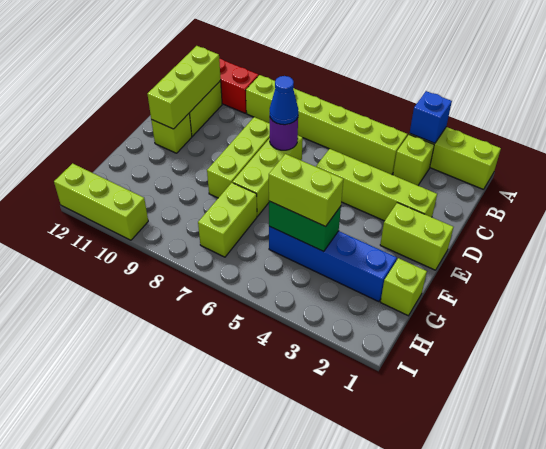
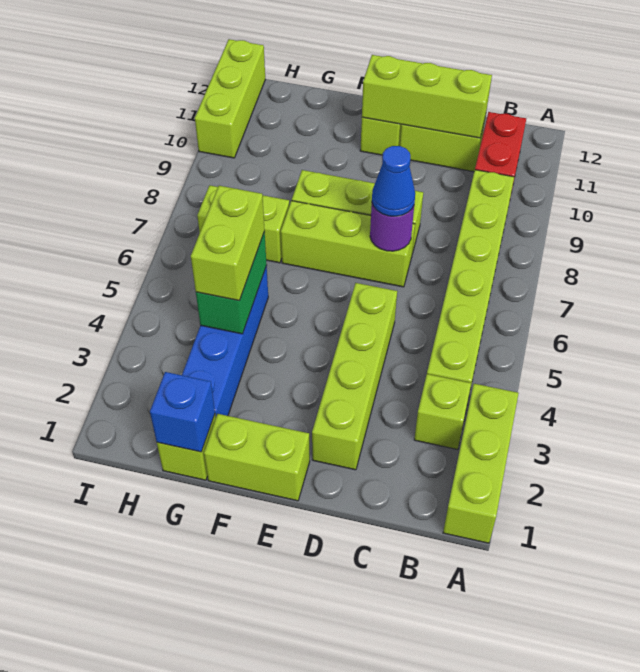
blue 1x1 brick [410,91,452,143] -> blue 1x1 brick moved to [150,372,215,452]
lime 1x2 brick [380,203,453,270] -> lime 1x2 brick turned to [204,414,310,501]

